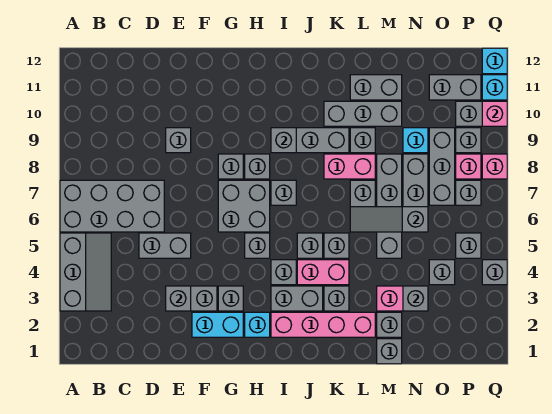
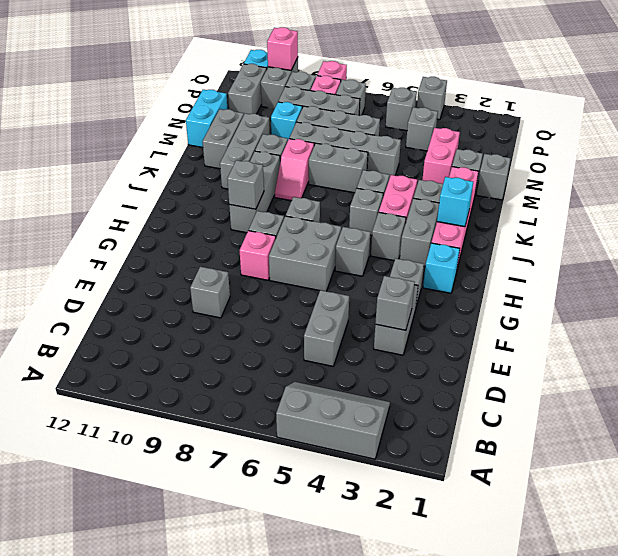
grey 2x4 brick [60,180,164,232] -> none
cyan 1x2 brick [192,312,243,337] -> cyan 1x2 brick moved to [186,90,228,147]
grey 1x1 brick [218,154,243,179] -> pink 1x1 brick [240,231,276,280]
pink 1x2 brick [324,154,375,179] -> pink 1x2 slope [275,139,314,201]
grey 1x3 slope [350,207,428,232] -> none
grey 1x1 brick [403,286,428,311] -> none
cyan 1x1 brick [482,48,507,74] -> cyan 1x1 brick moved to [437,177,473,227]

